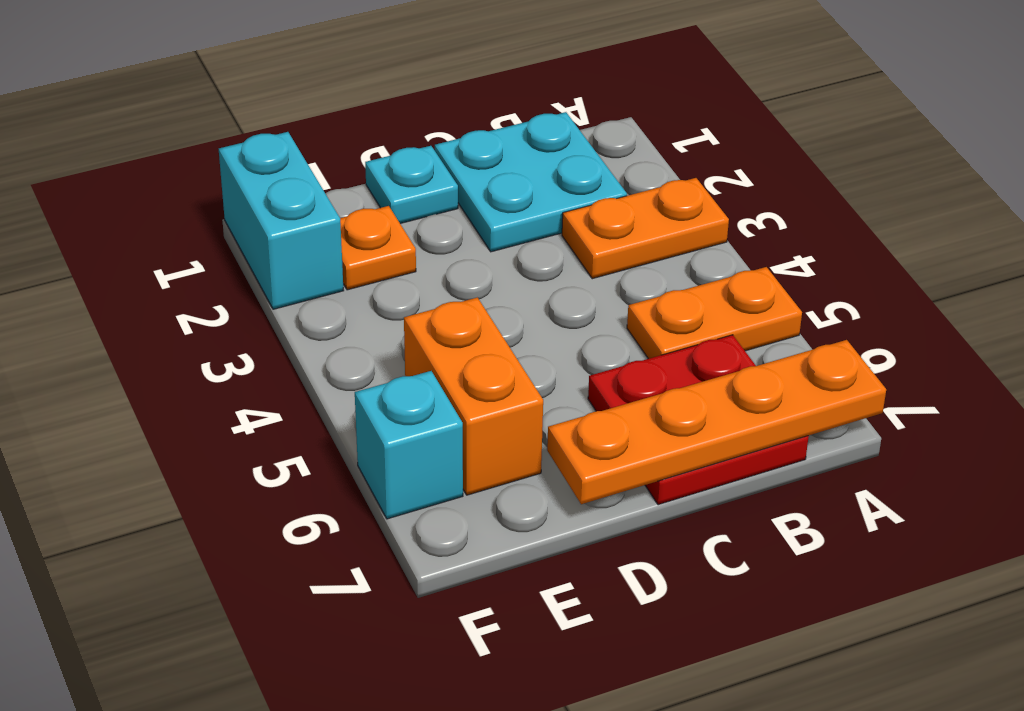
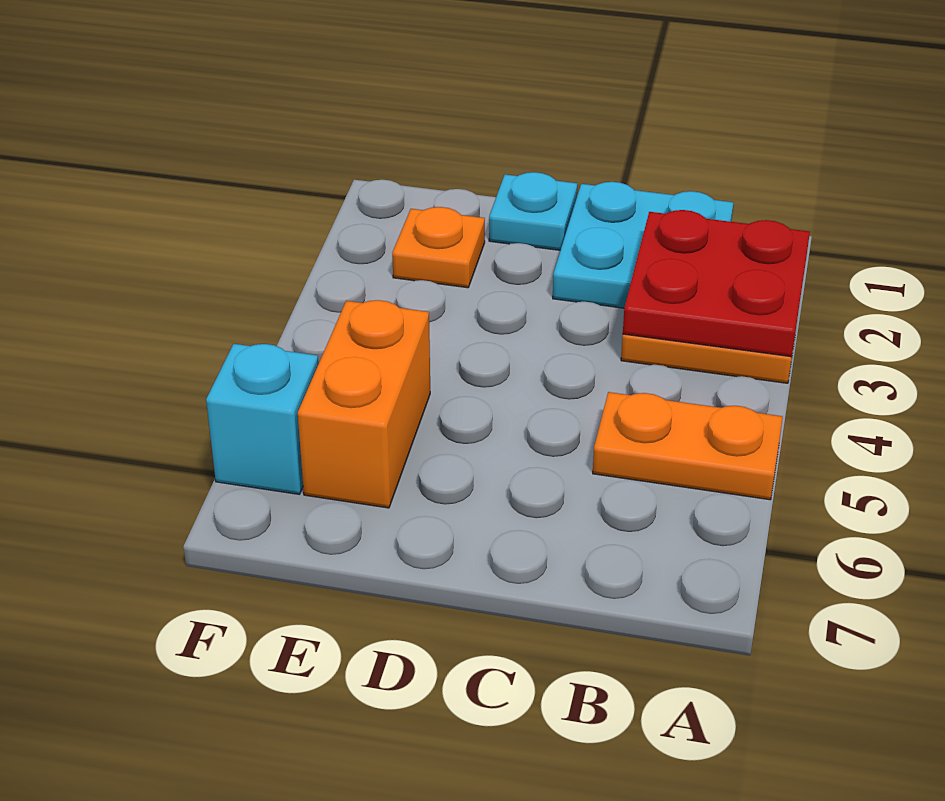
orange 1x4 plate [547,340,886,504] -> none
red 2x2 plate [588,335,809,505] -> red 2x2 plate moved to [623,210,810,357]
cyan 1x2 brick [219,132,344,309] -> none

